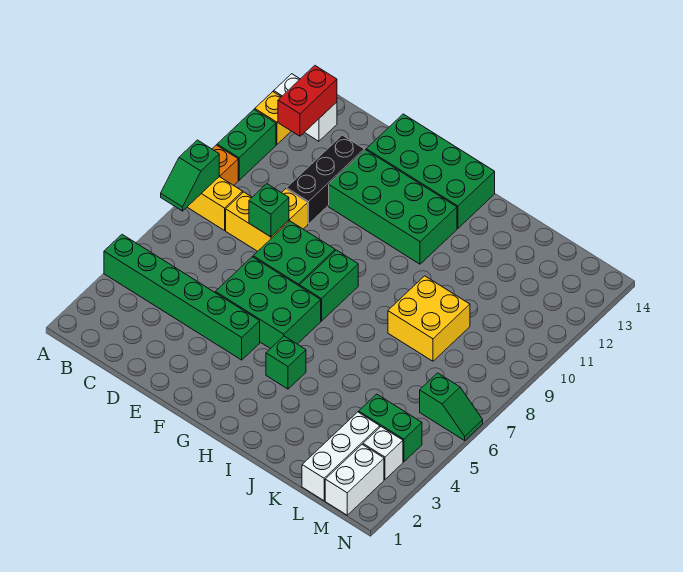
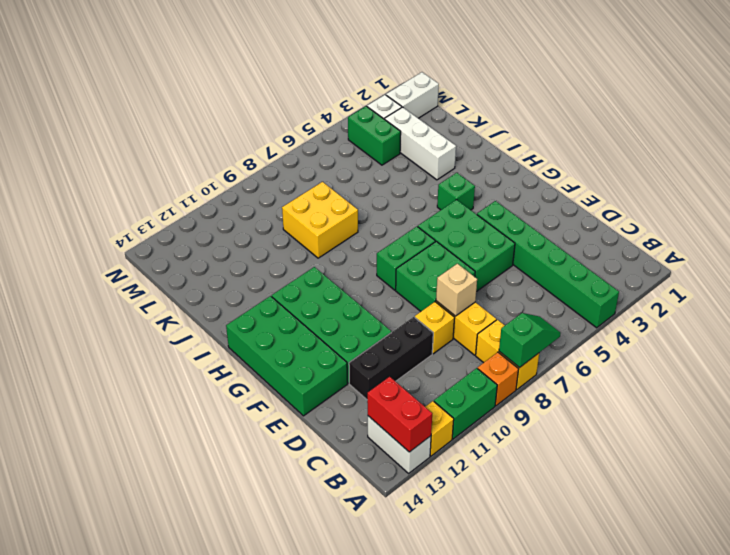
red 1x2 brick [278,66,337,136] -> red 1x2 brick turned to [367,377,432,452]
green 1x1 brick [249,184,289,237] -> tan 1x1 brick [436,264,477,316]
white 1x3 brick [302,412,380,501] -> white 1x3 brick turned to [385,107,456,180]
green 1x2 slope [420,373,483,440] -> none

